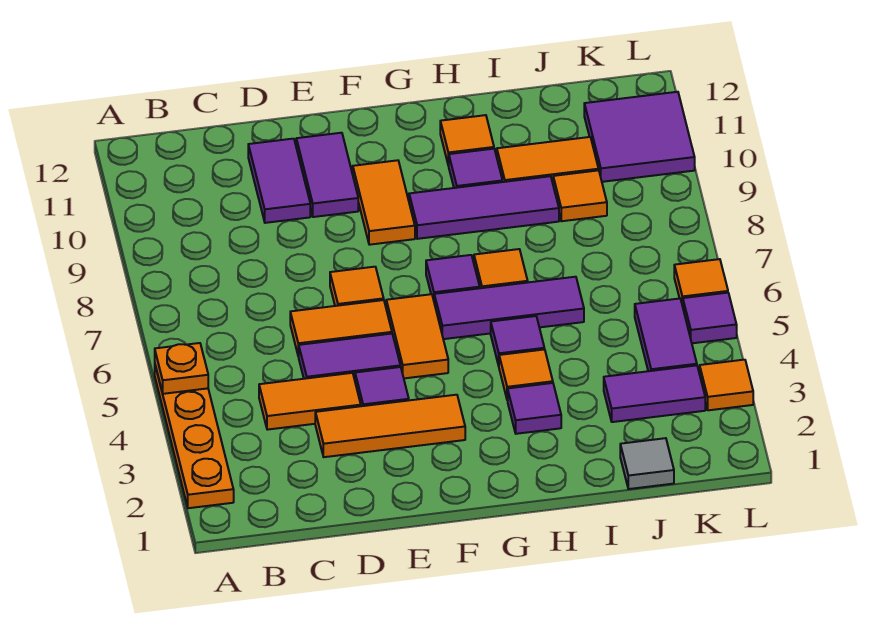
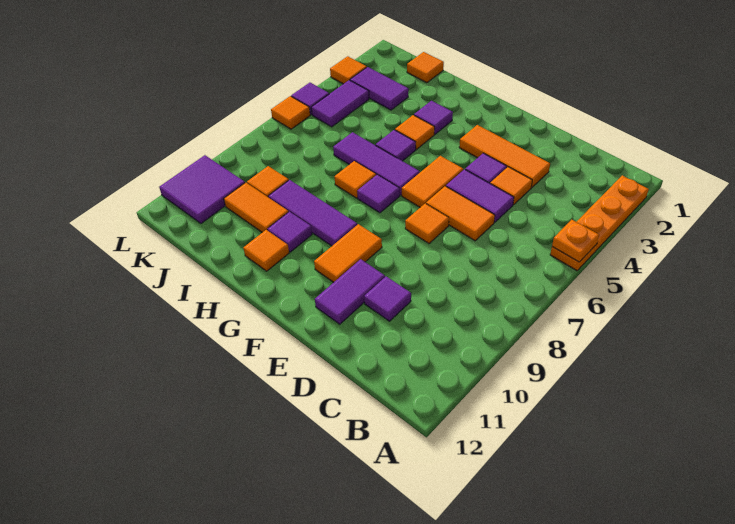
orange 1x2 tile [259,373,361,430] -> orange 1x1 tile [490,167,532,205]
purple 1x2 tile [248,139,310,223] -> purple 1x1 tile [364,276,411,321]
grey 1x1 tile [620,438,674,489] -> orange 1x1 tile [407,52,444,83]

